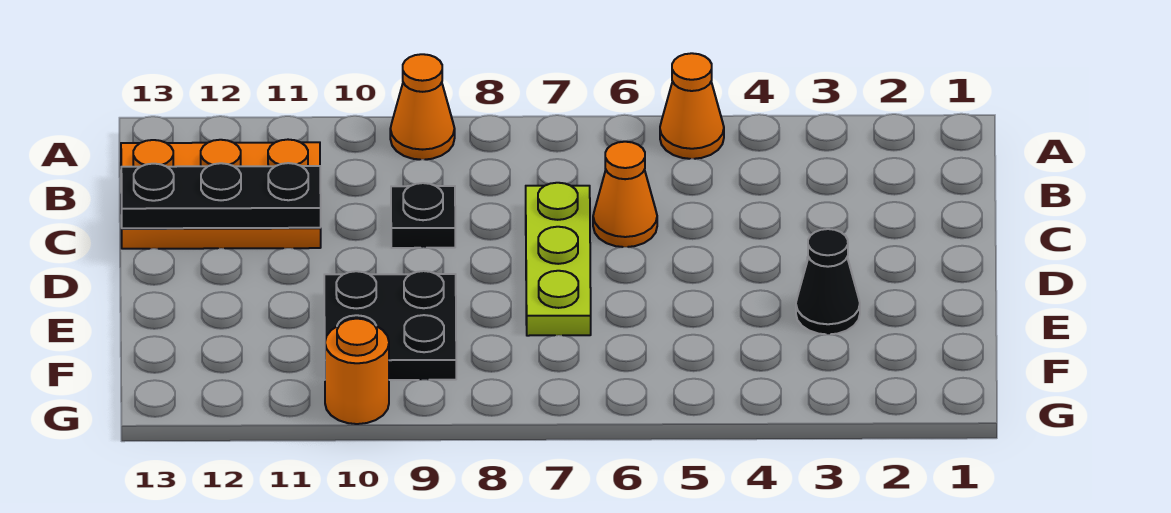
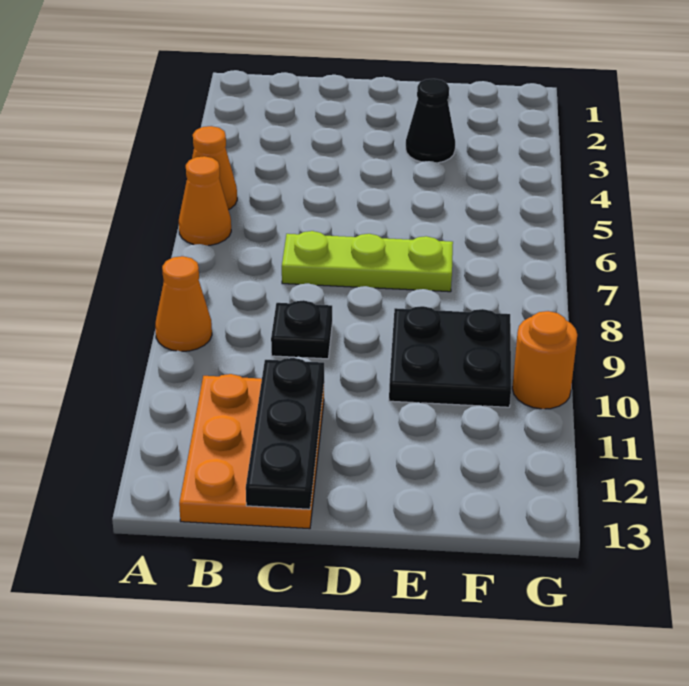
orange 1x1 cone [593,142,657,247] -> orange 1x1 cone moved to [179,156,231,246]

